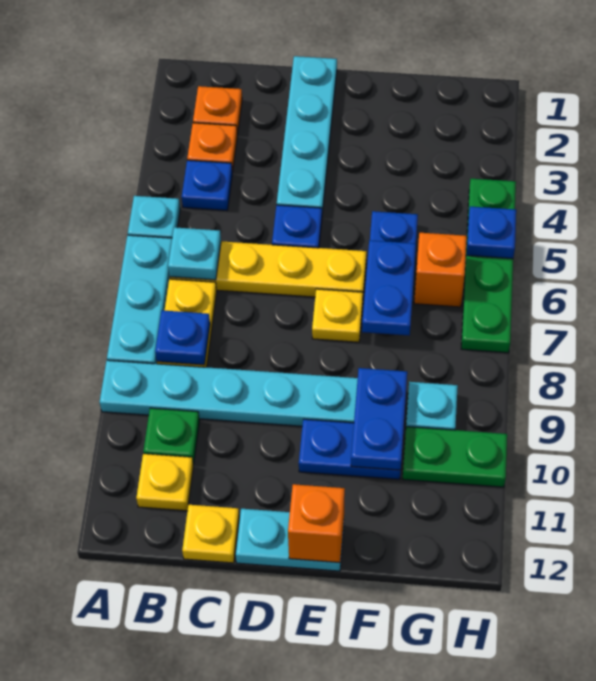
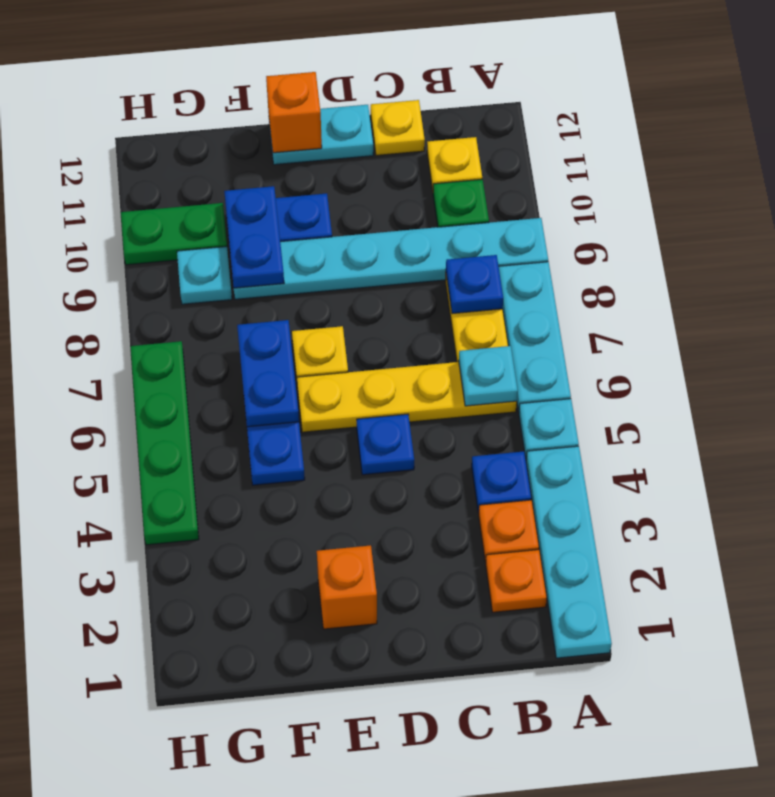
cyan 1x4 plate [277,56,337,213] -> cyan 1x4 plate moved to [526,446,612,658]
orange 1x1 brick [414,233,467,307] -> orange 1x1 brick moved to [317,545,377,629]
blue 1x1 plate [467,207,516,259] -> none

